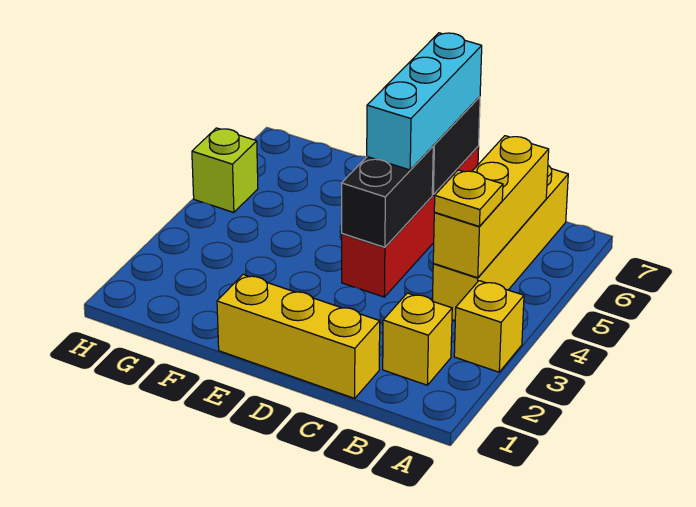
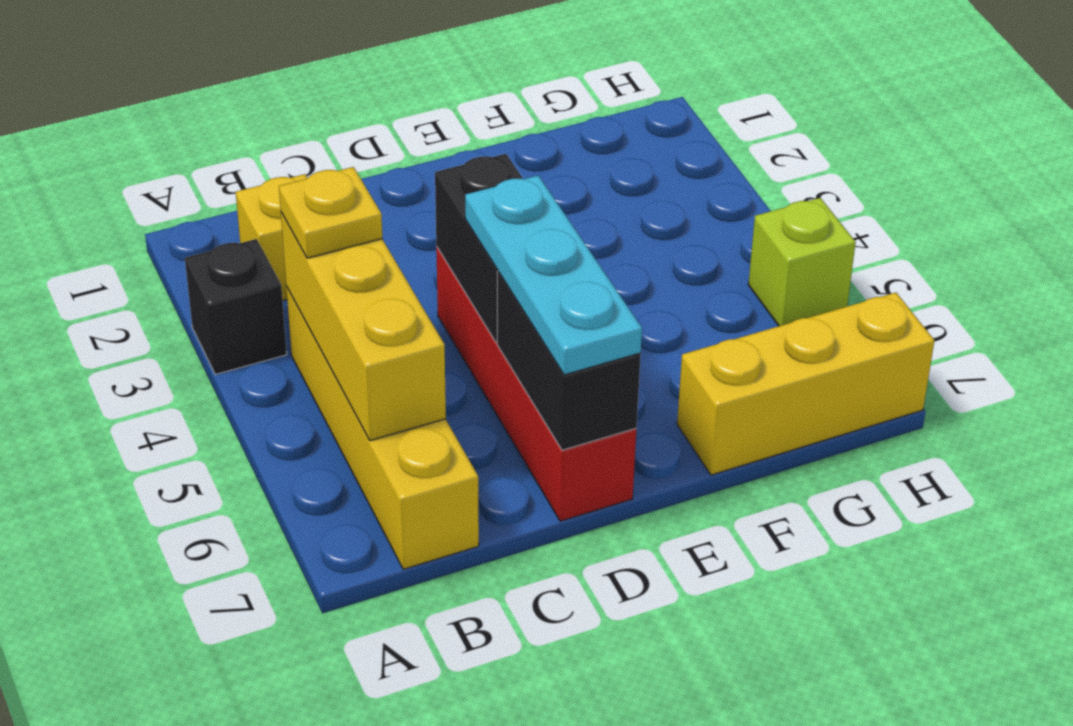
yellow 1x1 brick [454,281,524,372] -> black 1x1 brick [185,239,287,374]
yellow 1x3 brick [217,275,380,398] -> yellow 1x3 brick moved to [677,293,934,475]
cyan 1x3 brick [367,33,482,170] -> cyan 1x3 plate [465,176,642,375]

